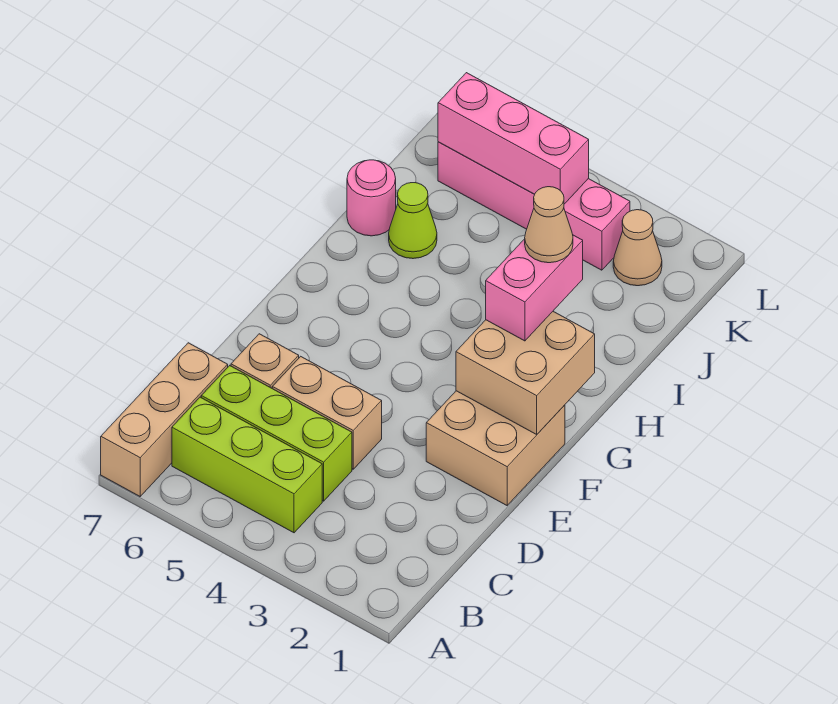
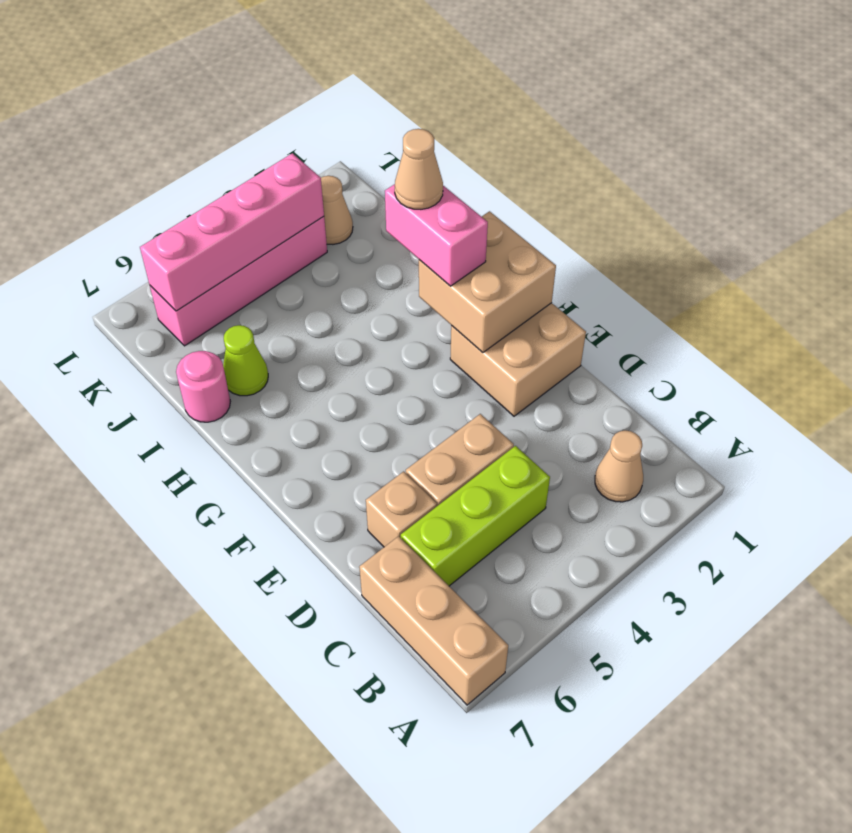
none -> tan 1x1 cone [595,430,643,502]
lime 1x3 brick [172,397,322,533] -> none
pink 1x3 brick [438,73,589,204] -> pink 1x4 brick [140,153,324,311]

